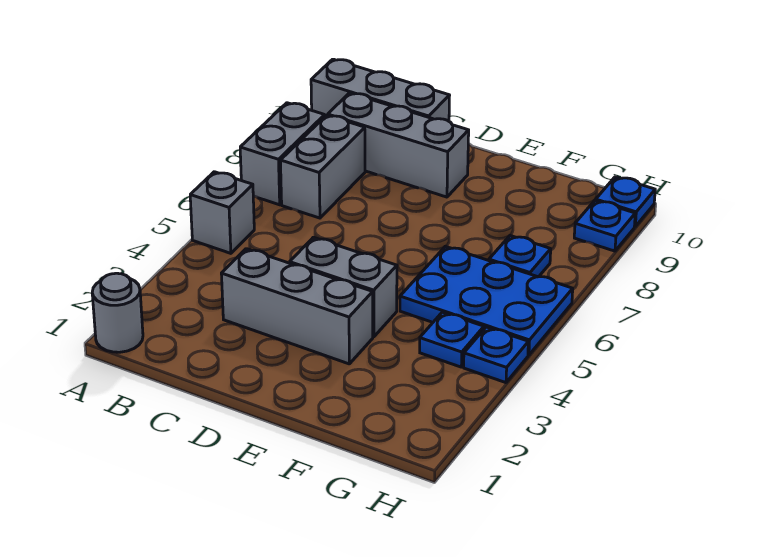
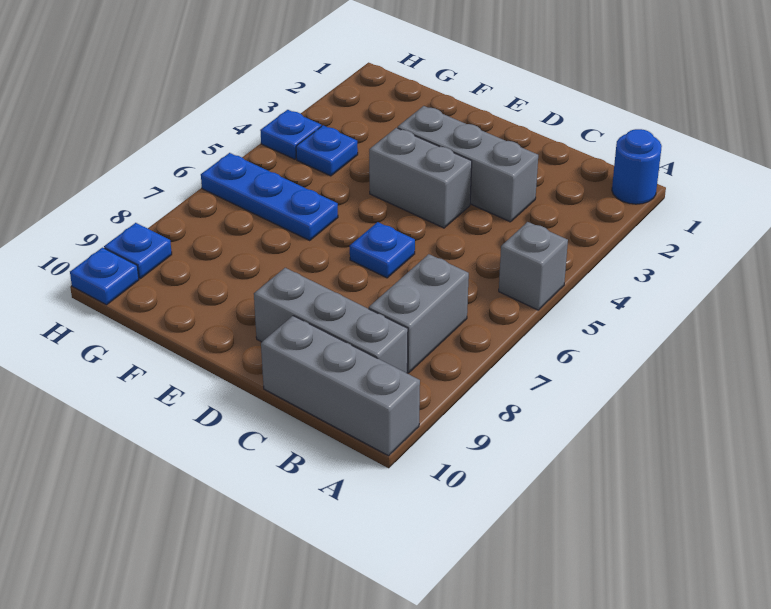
grey 1x1 round brick [92,273,143,352] -> blue 1x1 round brick [612,129,662,204]
grey 1x2 brick [240,103,325,205] -> none
blue 2x3 plate [400,246,573,355] -> blue 1x3 plate [201,153,338,240]
blue 1x1 plate [489,236,551,277] -> blue 1x1 plate moved to [350,222,415,278]

